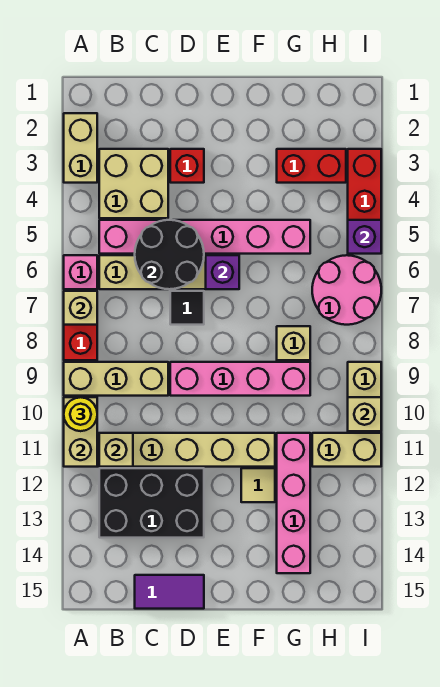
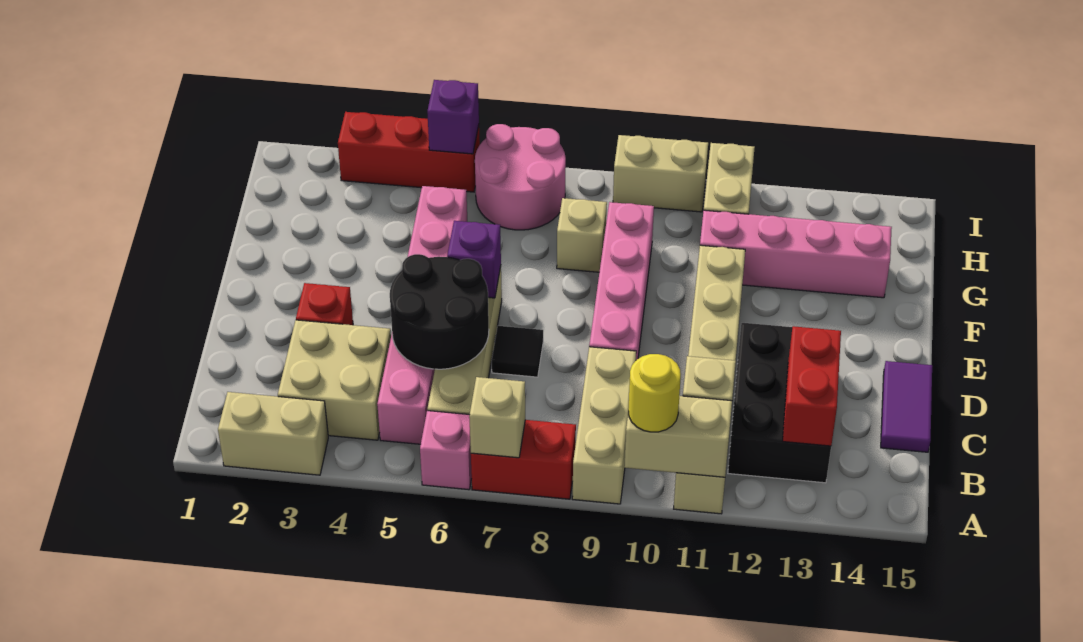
tan 1x1 tile [241,468,275,502] -> none
red 1x2 brick [277,149,346,183] -> red 1x2 brick moved to [783,326,841,446]
tan 1x1 brick [348,397,381,431] -> none

